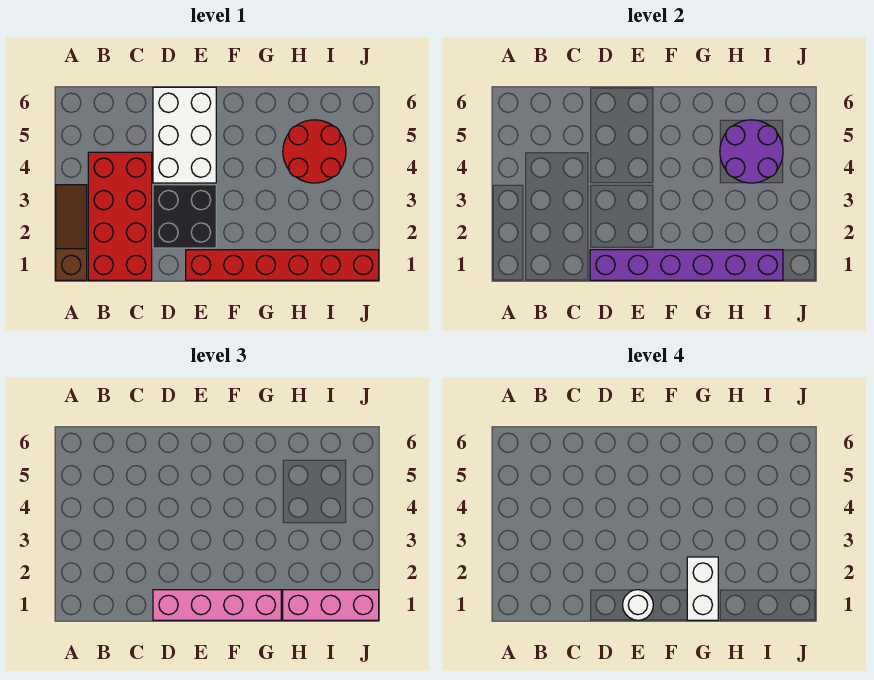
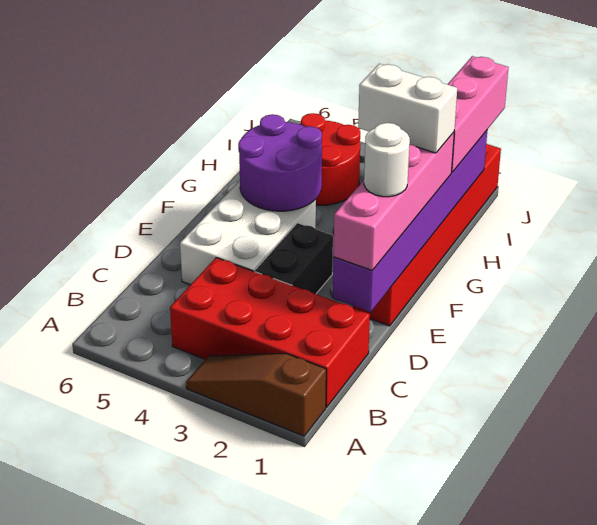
black 2x2 brick [153,185,216,248] -> black 1x2 brick [255,223,333,294]
white 2x3 brick [153,87,216,183] -> white 2x3 brick turned to [180,181,316,285]
purple 2x2 round brick [720,120,783,183] -> purple 2x2 round brick moved to [238,114,322,211]

